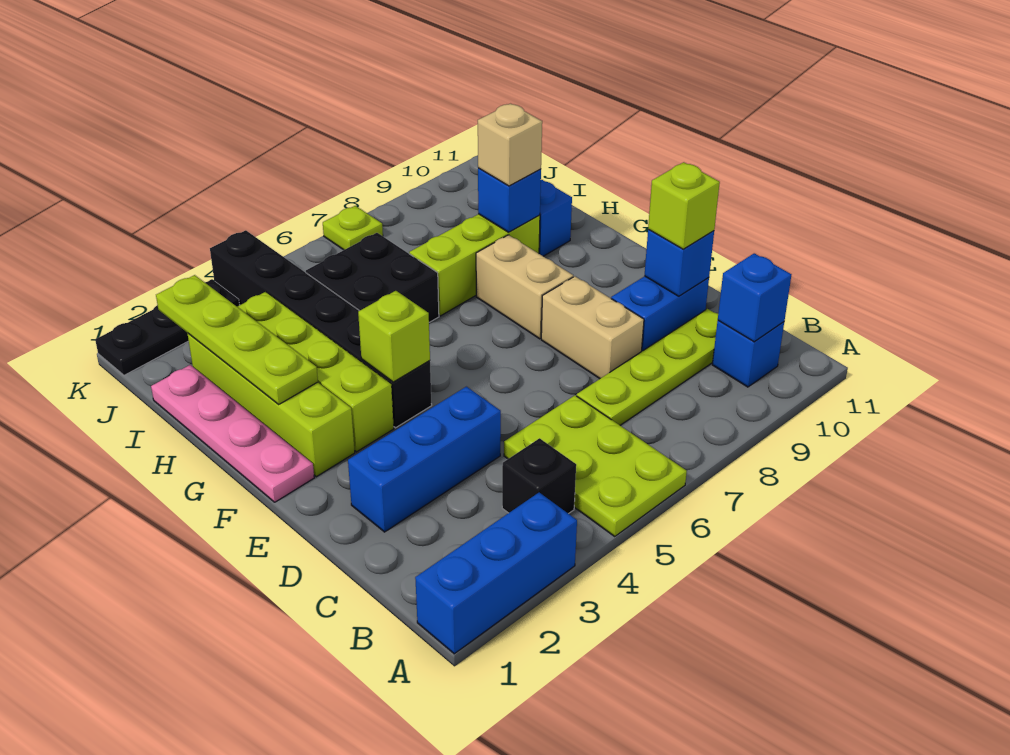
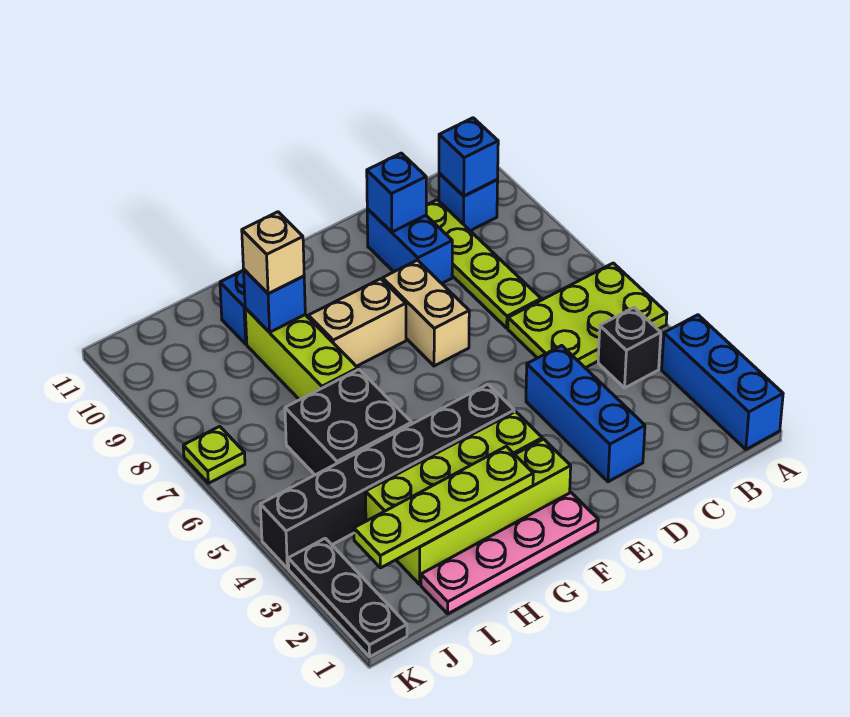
tan 1x2 brick [541,276,644,379] -> tan 1x2 brick turned to [383,260,469,366]
lime 1x1 brick [648,162,720,249] -> none
lime 1x1 brick [358,291,430,382] -> none

